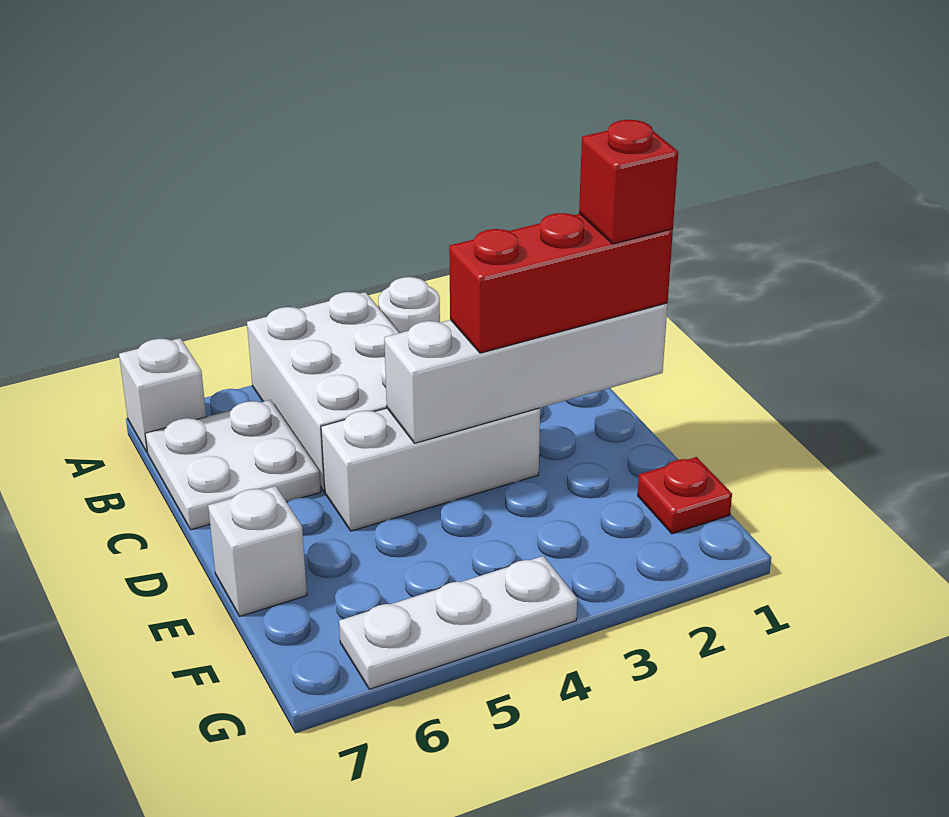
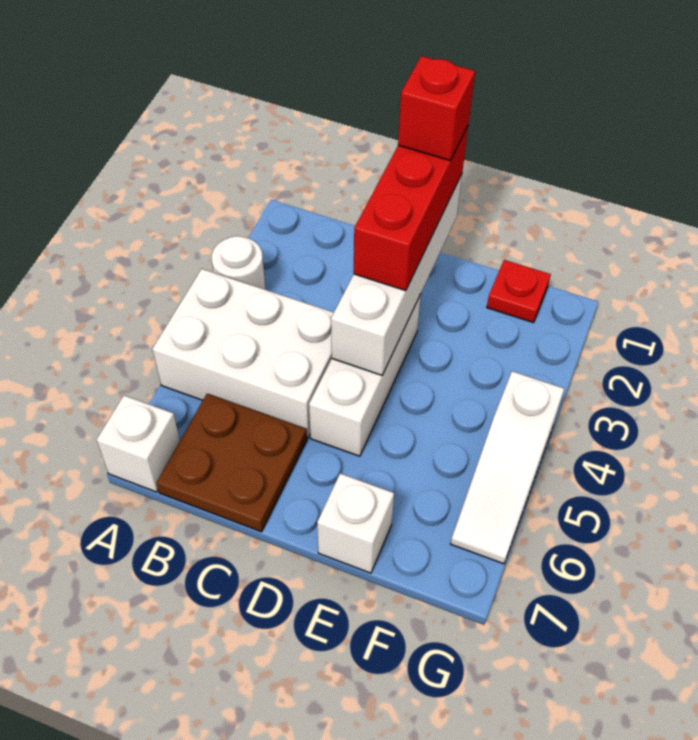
white 2x2 plate [145,400,321,530] -> brown 2x2 plate [157,394,307,532]
white 1x3 plate [339,556,577,689] -> white 1x3 slope [451,371,564,564]

